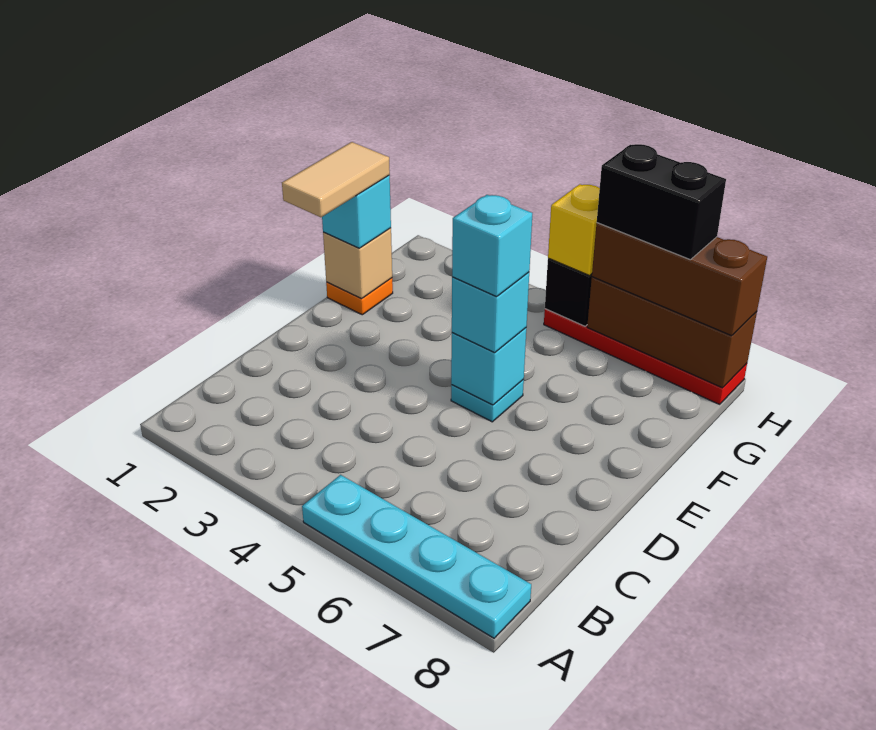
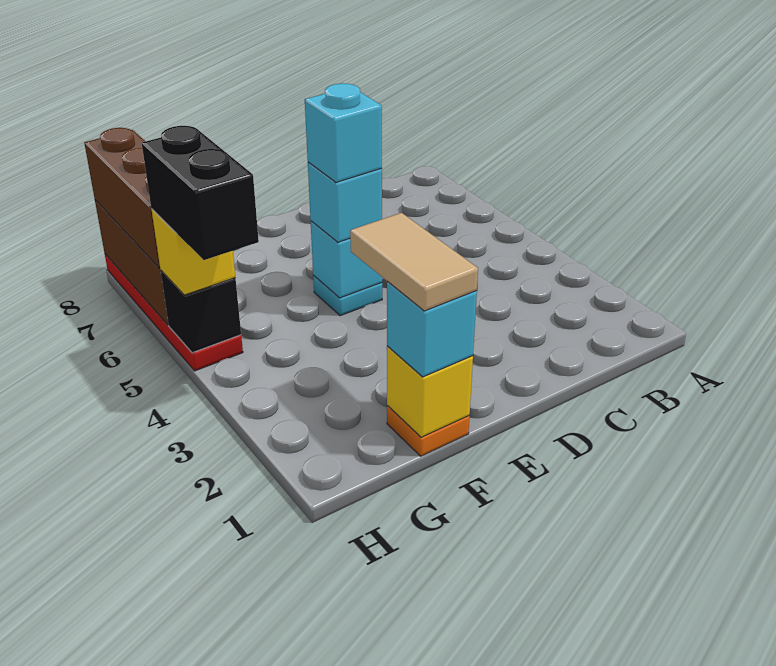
cyan 1x4 plate [302,475,531,638] -> none
tan 1x2 tile [282,142,390,217] -> tan 1x2 tile turned to [350,213,478,311]
tan 1x1 brick [323,228,392,299] -> yellow 1x1 brick [387,346,473,437]
black 1x2 brick [597,144,726,260] -> black 1x2 brick moved to [142,126,259,260]

